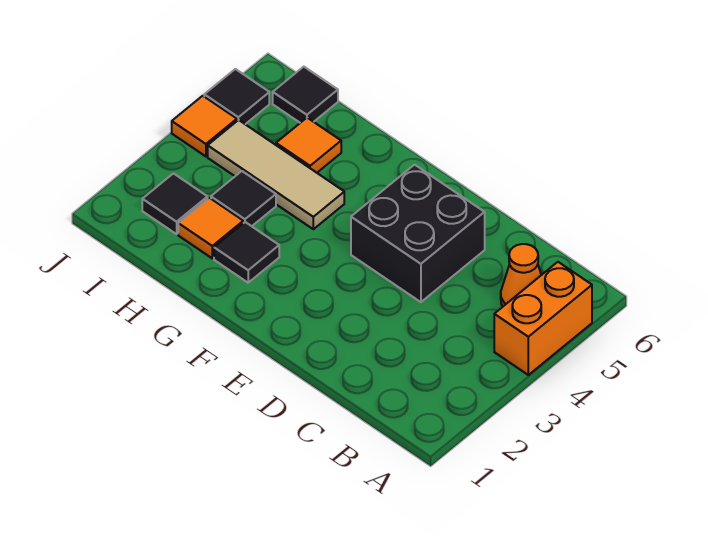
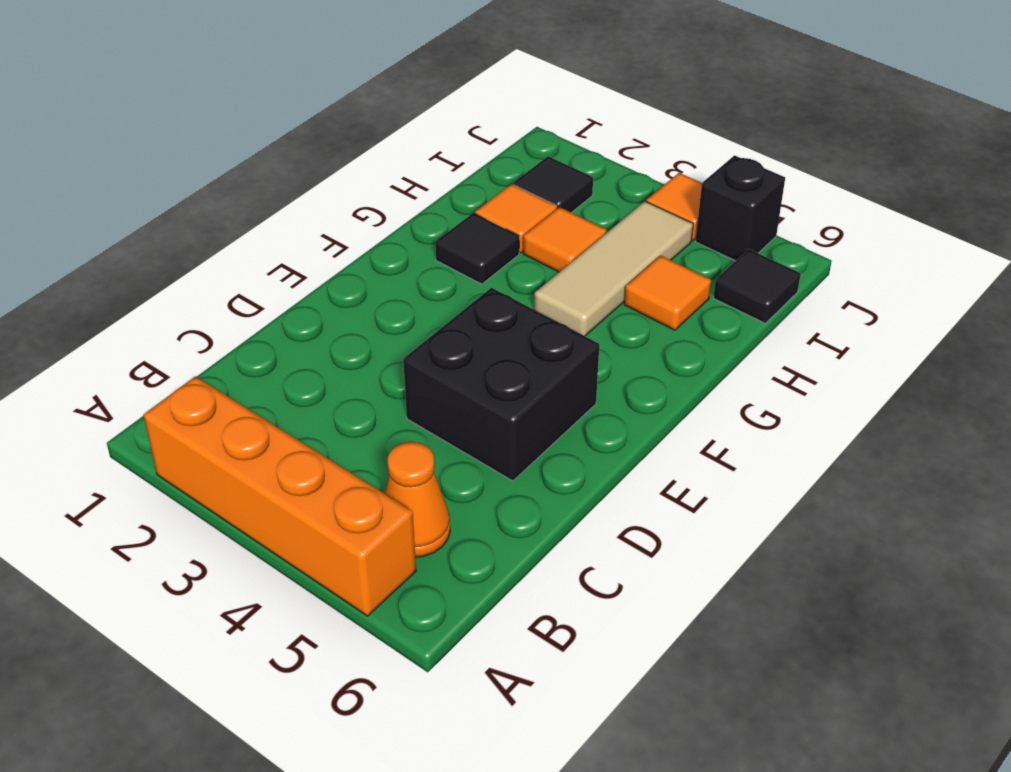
orange 1x2 brick [494,262,592,375] -> orange 1x4 brick [143,376,416,616]
black 1x1 tile [211,171,276,226] -> orange 1x1 tile [523,207,607,272]
black 1x1 tile [204,69,269,124] -> black 1x1 brick [696,155,785,261]

